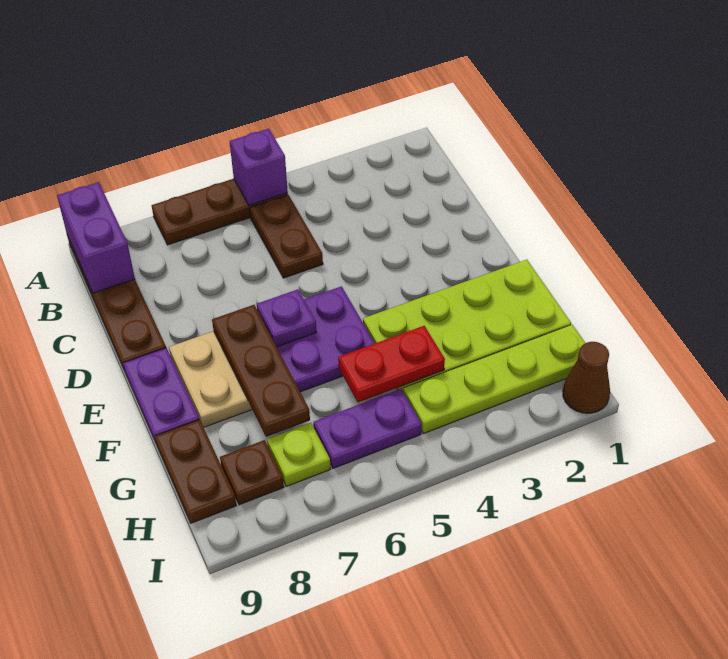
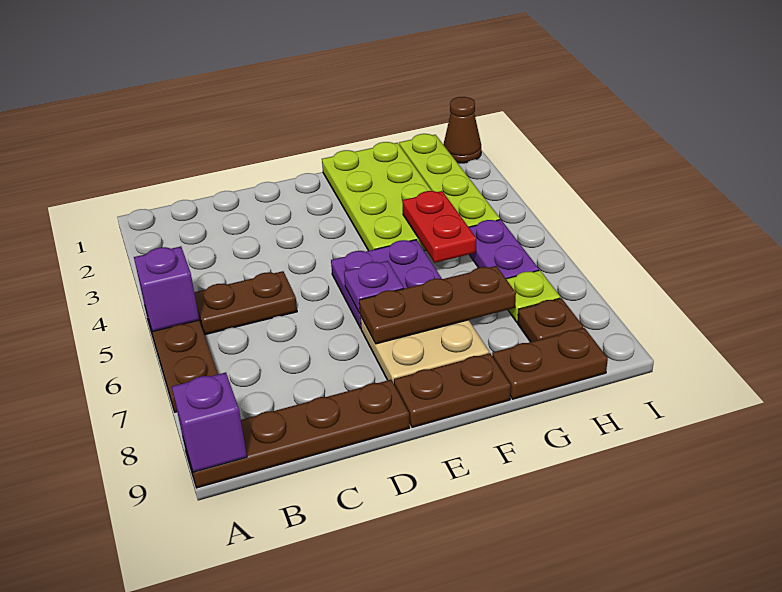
purple 1x2 brick [57,182,135,293] -> purple 1x1 brick [172,372,247,472]
purple 1x2 plate [123,348,199,444] -> brown 1x2 plate [394,353,511,427]

